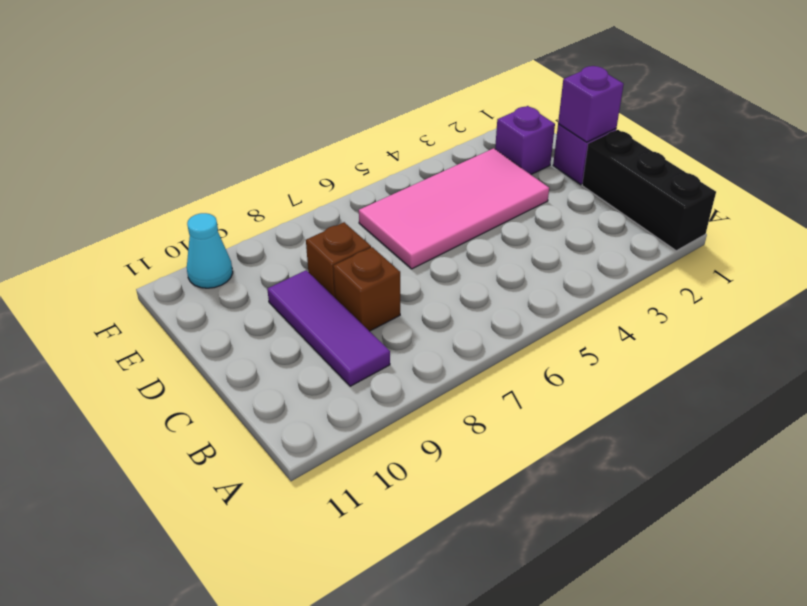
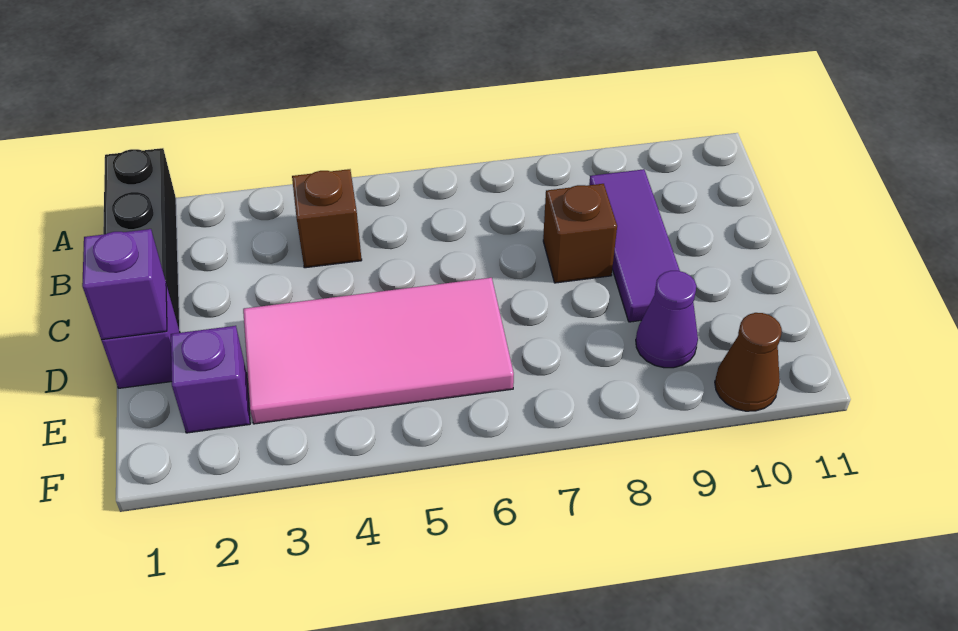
brown 1x1 brick [306,222,371,297] -> brown 1x1 brick moved to [292,169,362,268]
none -> purple 1x1 cone [636,271,698,368]
cyan 1x1 cone [187,213,233,288] -> brown 1x1 cone [715,313,782,411]

